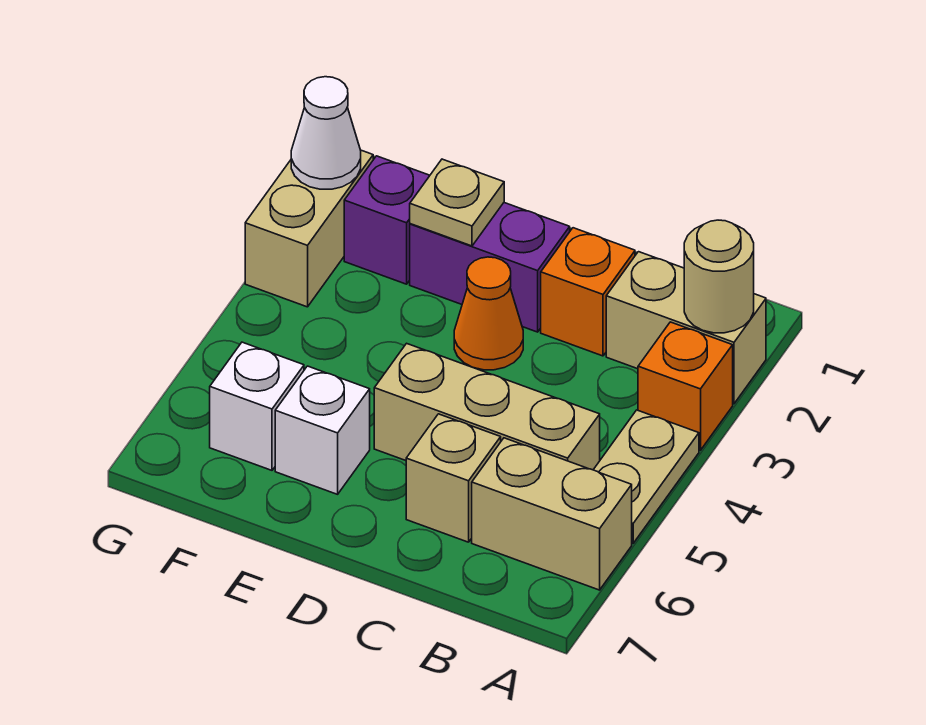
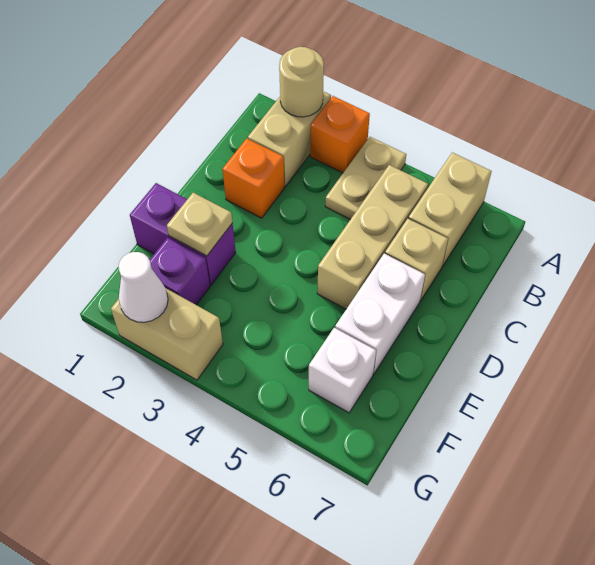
tan 1x2 plate [594,410,699,543] -> tan 1x2 plate turned to [325,137,406,219]
purple 1x2 brick [410,203,570,332] -> purple 1x2 brick turned to [130,183,236,285]
orange 1x1 cone [454,257,523,370] -> none
white 1x1 brick [275,366,370,494] -> white 1x2 brick [335,254,425,374]

